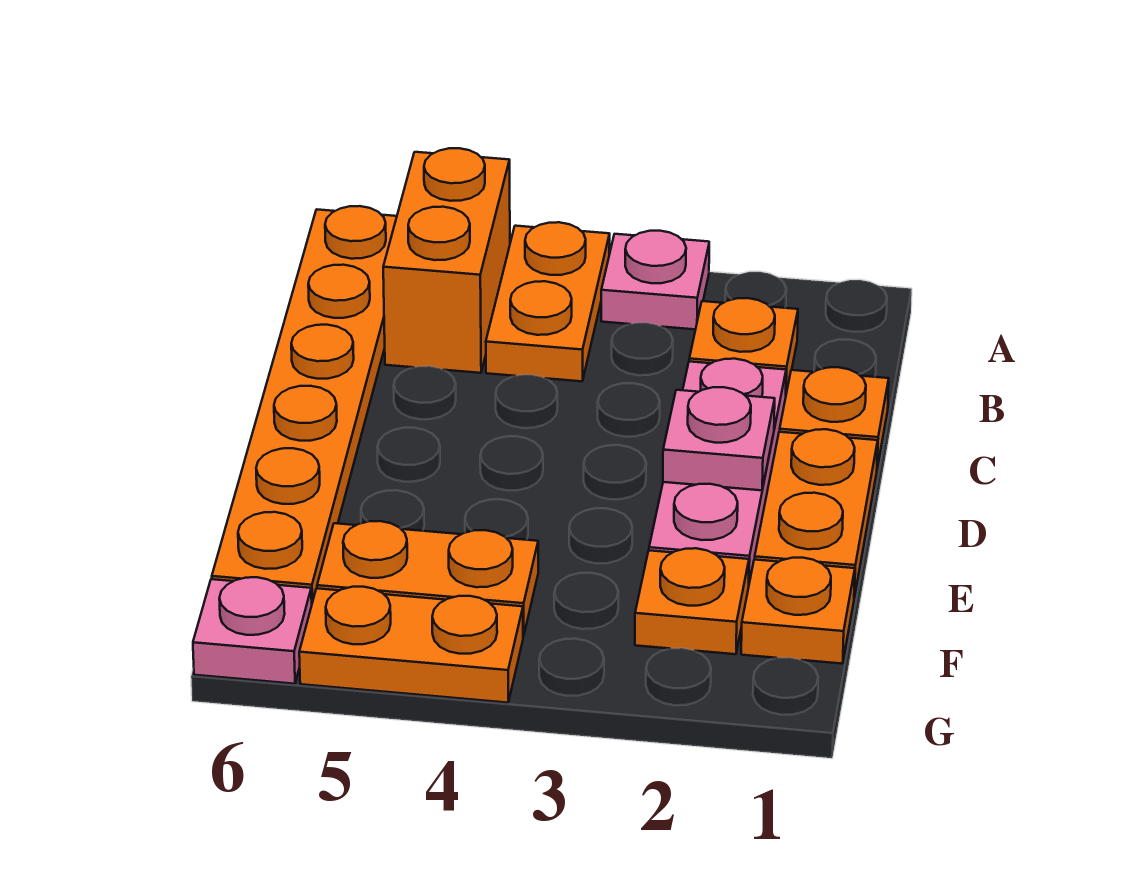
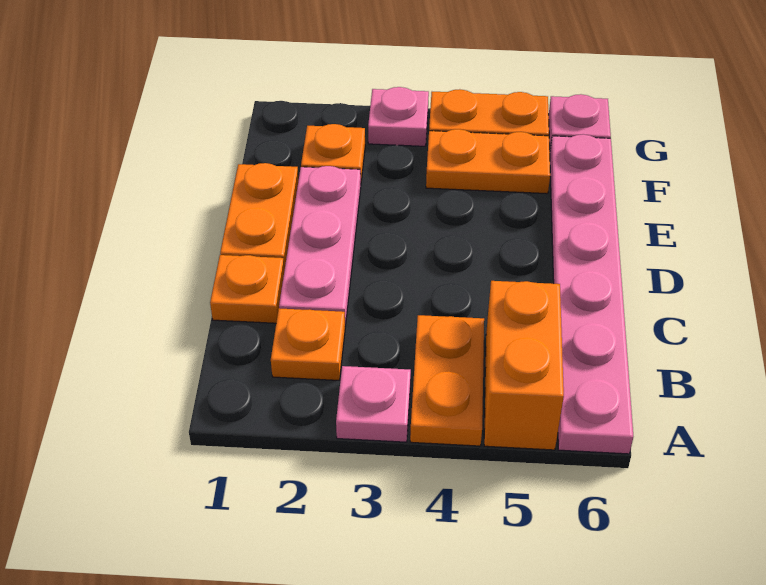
orange 1x6 plate [212,206,397,603] -> pink 1x6 plate [550,134,633,454]
pink 1x1 plate [663,387,775,490] -> pink 1x1 plate moved to [368,87,429,146]
orange 1x1 plate [741,558,855,664] -> none

